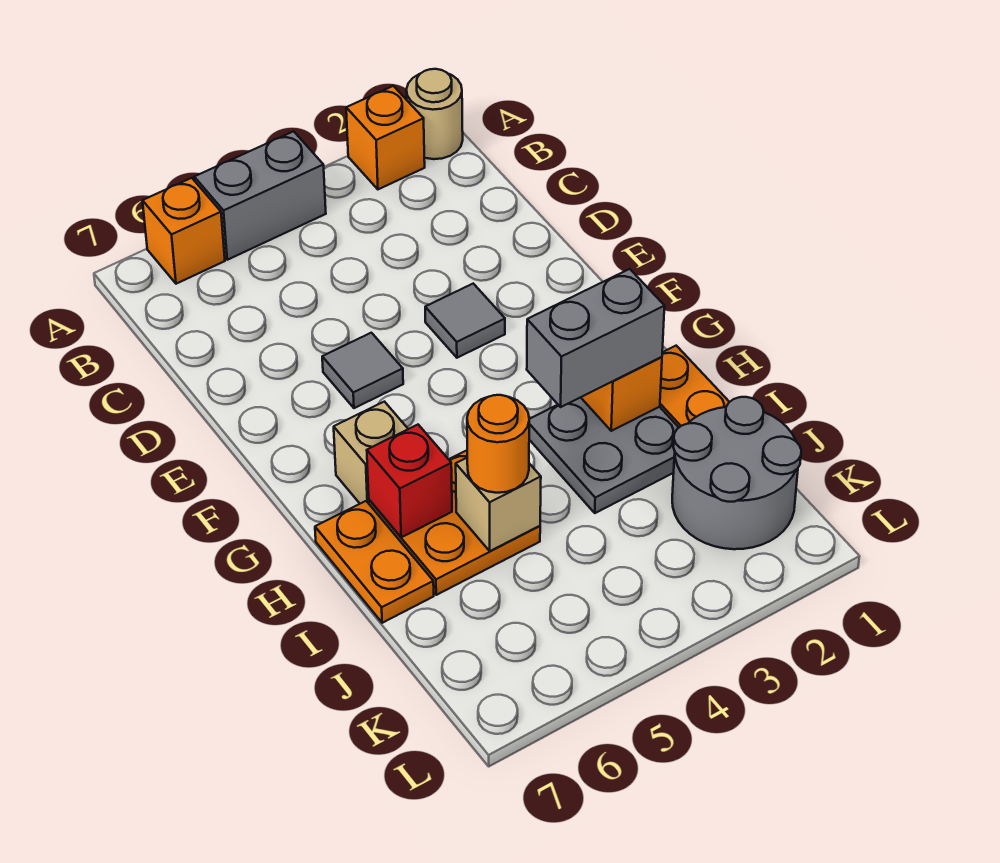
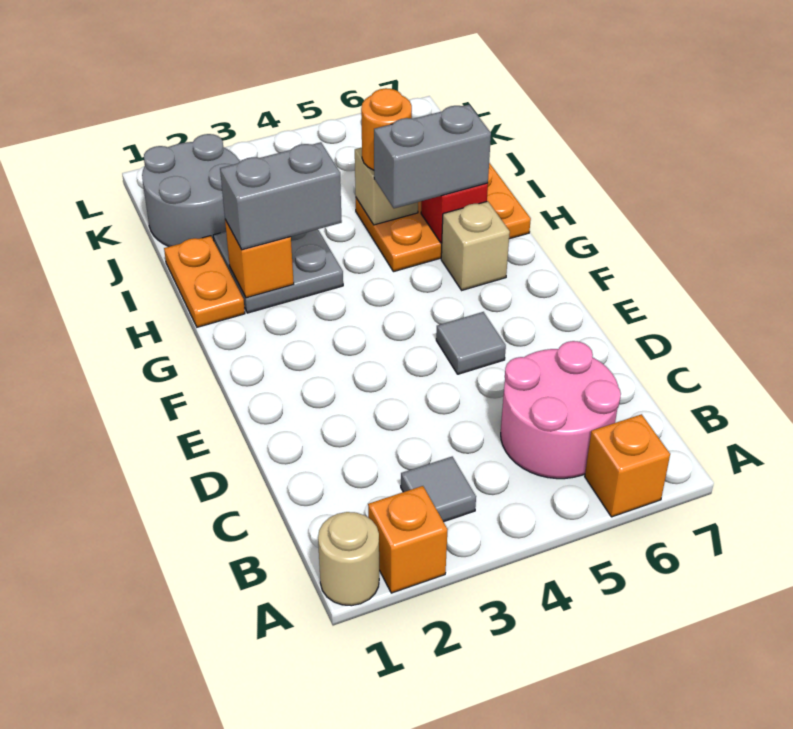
grey 1x2 brick [194,131,326,260] -> grey 1x2 brick moved to [374,105,491,208]
none -> pink 2x2 round brick [501,341,621,479]
grey 1x1 tile [425,284,505,358] -> grey 1x1 tile moved to [401,457,476,522]

